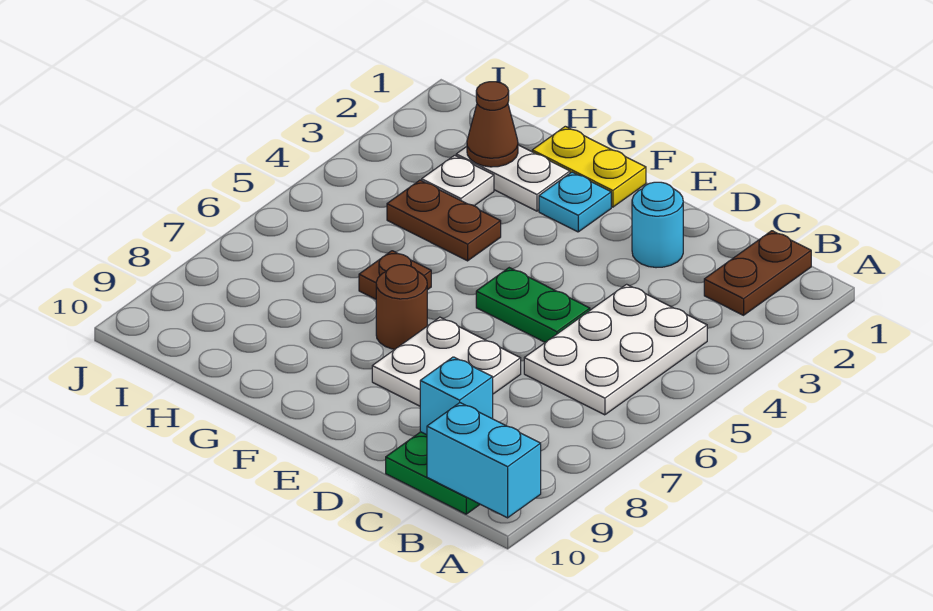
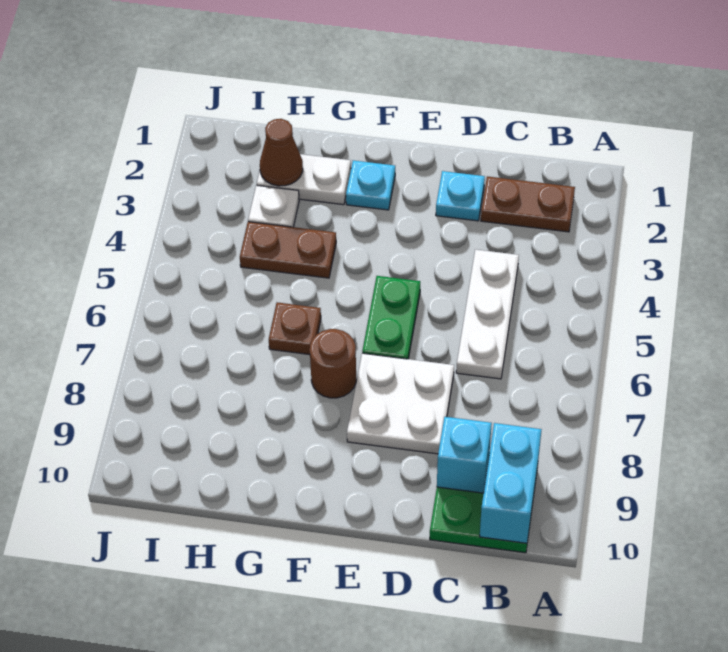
cyan 1x2 brick [427,403,541,518] -> cyan 1x2 brick turned to [480,423,542,543]
brown 1x2 plate [704,231,811,315] -> brown 1x2 plate turned to [481,176,575,232]
white 2x3 plate [524,284,707,415] -> white 1x3 plate [456,249,519,379]
cyan 1x1 round brick [632,182,683,268] -> cyan 1x1 plate [436,171,485,221]
green 1x2 plate [476,268,590,342] -> green 1x2 plate turned to [362,276,420,359]
yellow 1x2 plate [532,126,646,207] -> none

